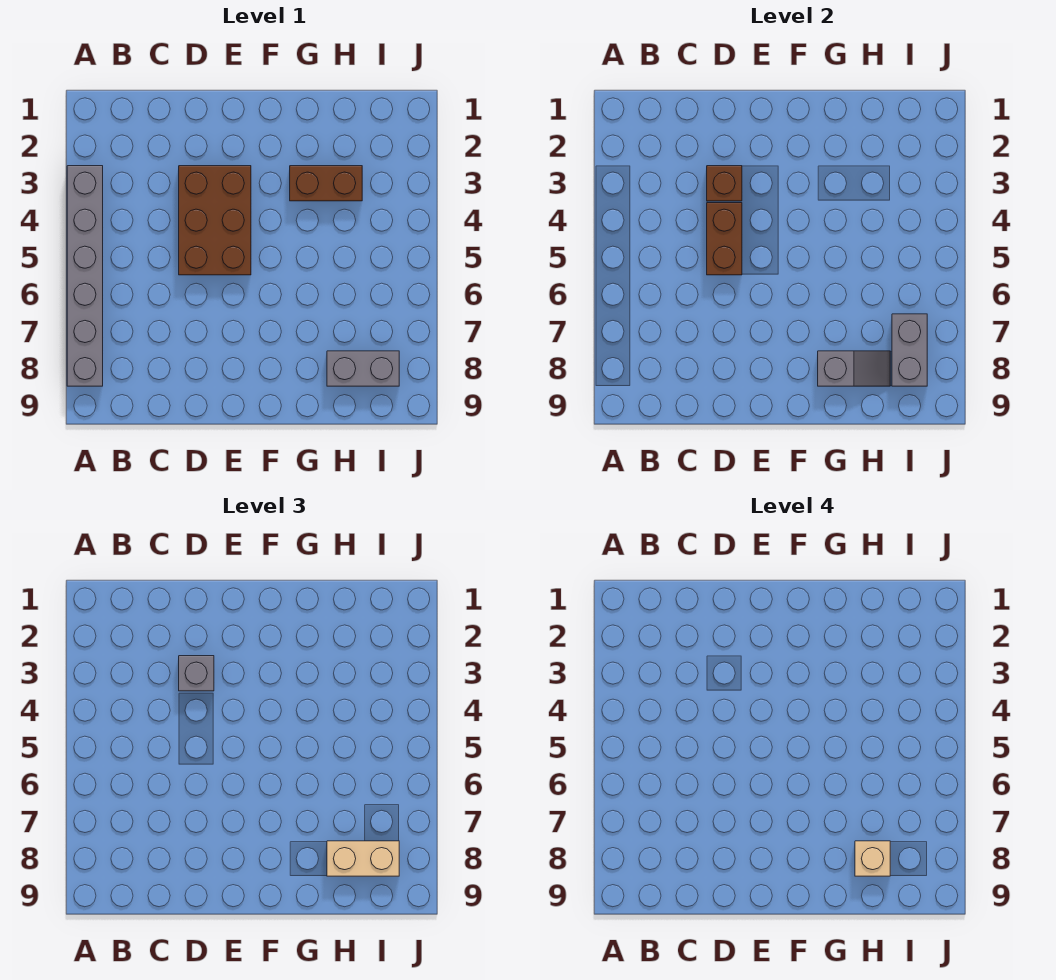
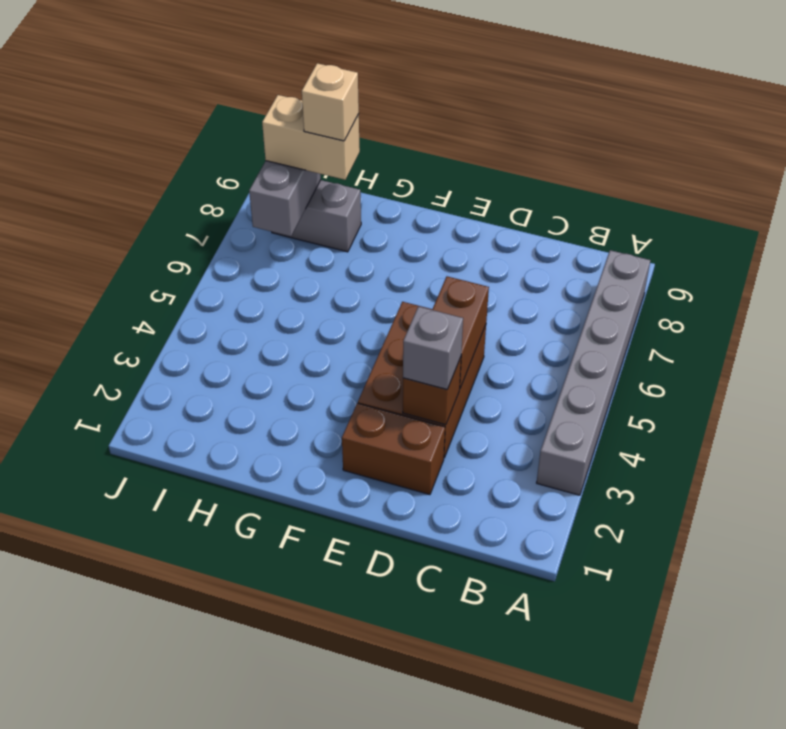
brown 1x2 brick [290,166,362,201] -> brown 1x2 brick moved to [342,403,445,495]
grey 1x2 slope [818,351,890,386] -> none

